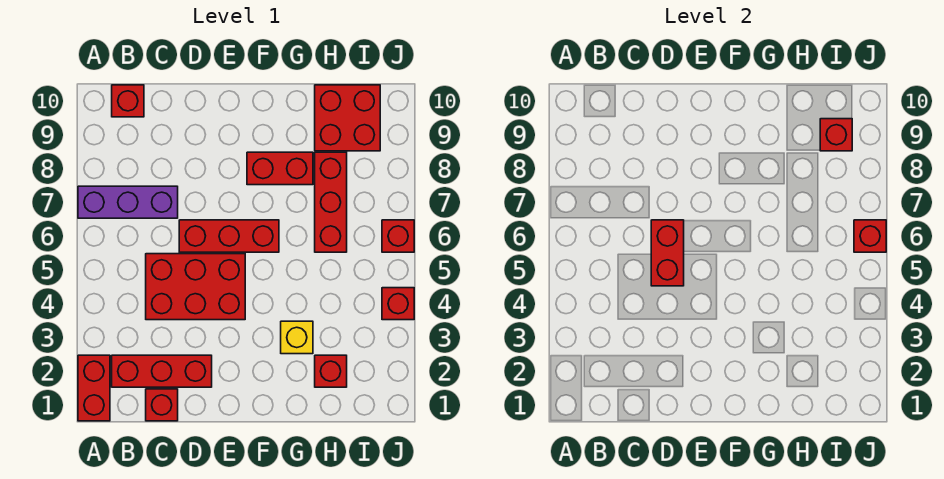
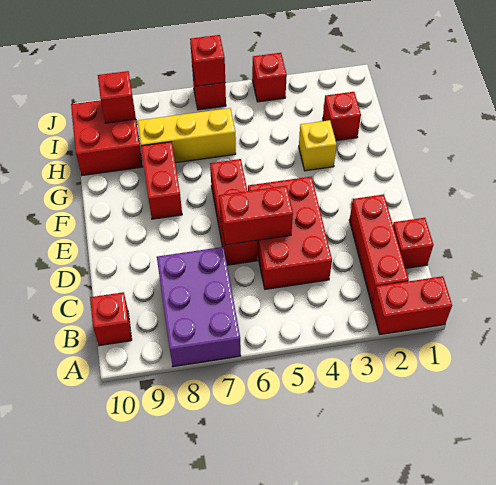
purple 1x3 brick [78,186,178,218] -> purple 2x3 brick [157,247,241,367]
red 1x3 brick [315,152,347,252] -> yellow 1x3 brick [138,108,236,163]

